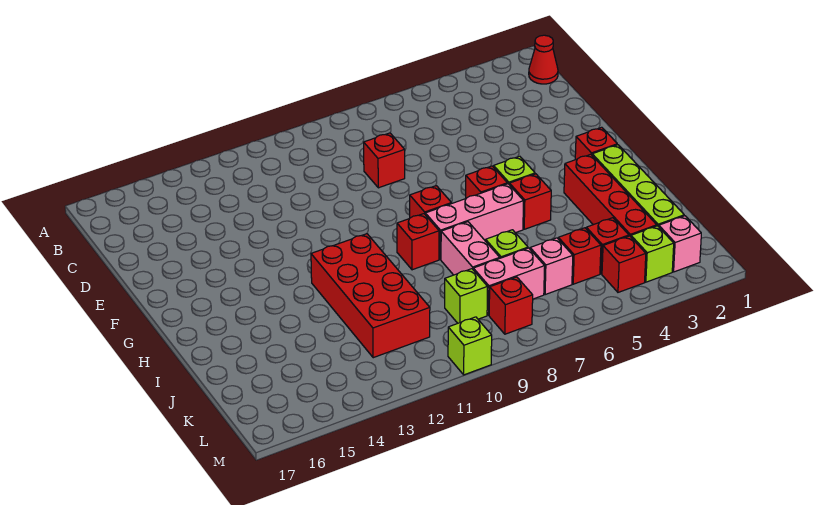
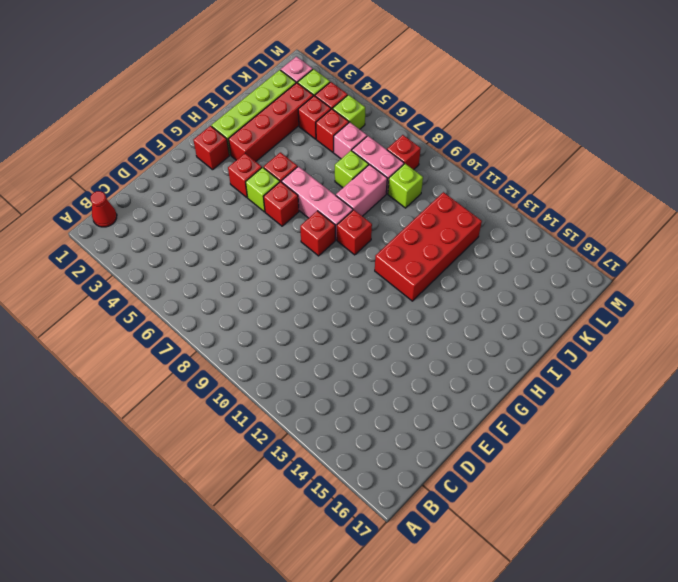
red 1x1 brick [364,133,405,188] -> red 1x1 brick moved to [228,154,262,197]
lime 1x1 brick [448,317,492,375] -> lime 1x1 brick moved to [333,95,365,129]

